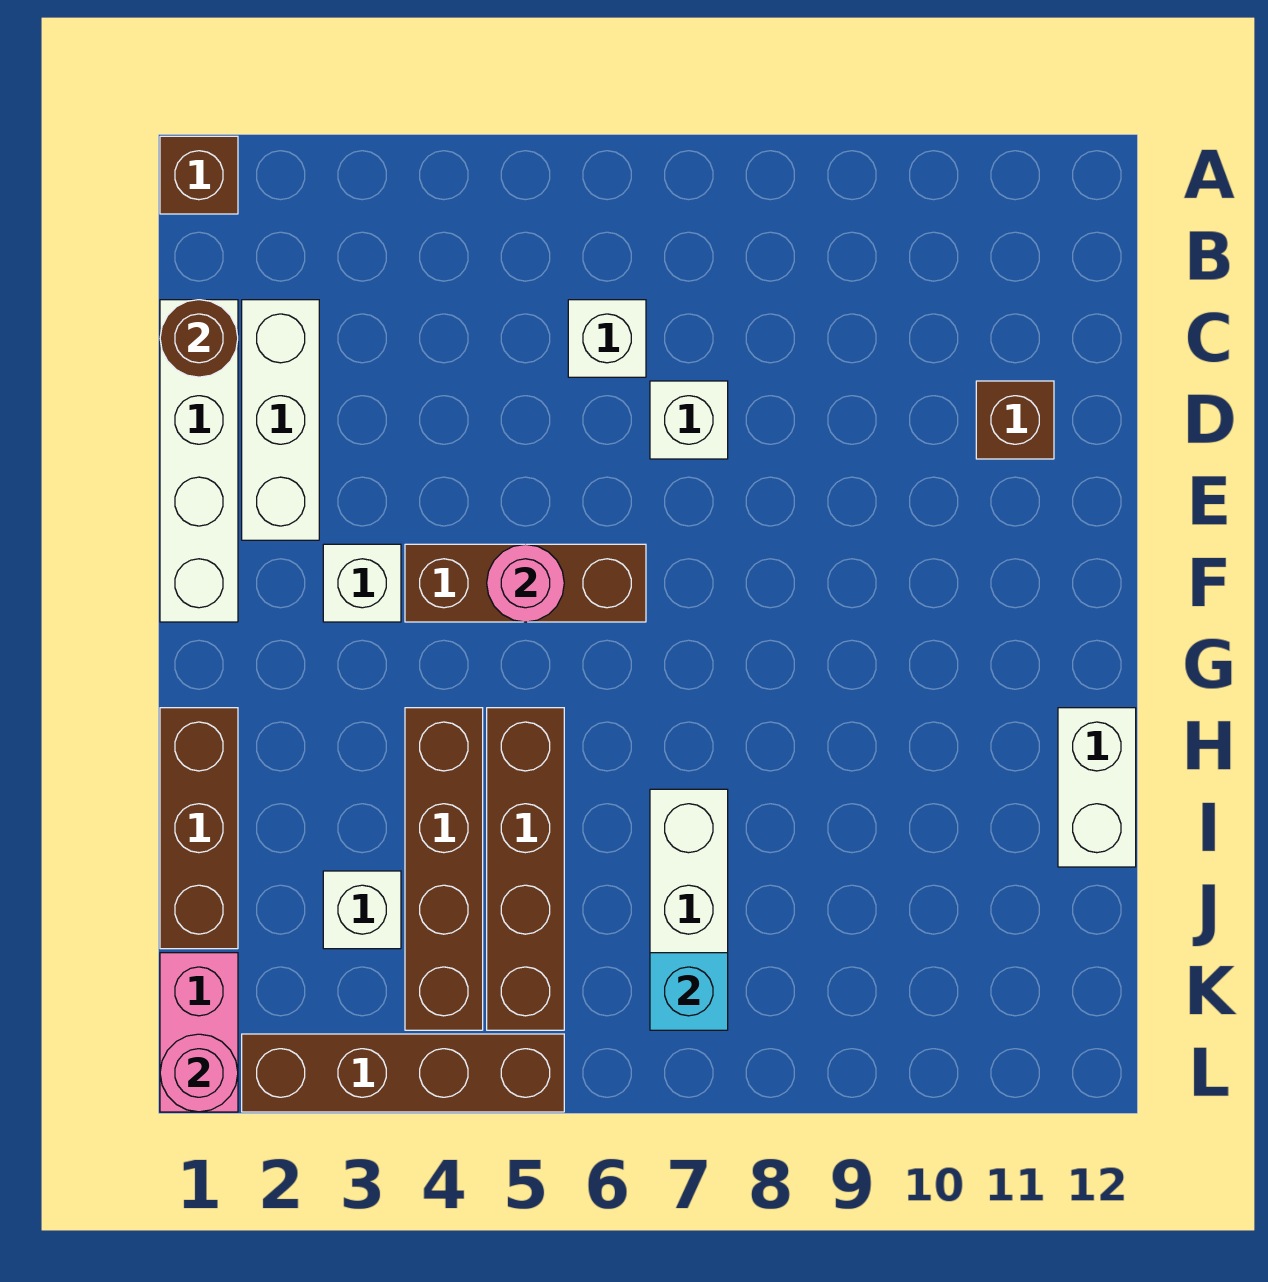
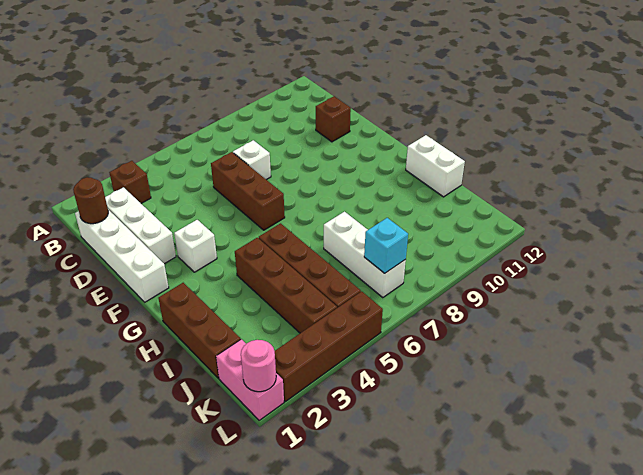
brown 1x1 brick [160,136,238,214] -> brown 1x1 brick moved to [109,161,151,203]
white 1x1 brick [568,300,646,377] -> none
brown 1x3 brick [405,544,646,622] -> brown 1x3 brick turned to [211,152,285,230]
pink 1x1 round brick [487,544,564,622] -> none
white 1x1 brick [323,871,401,949] -> none

